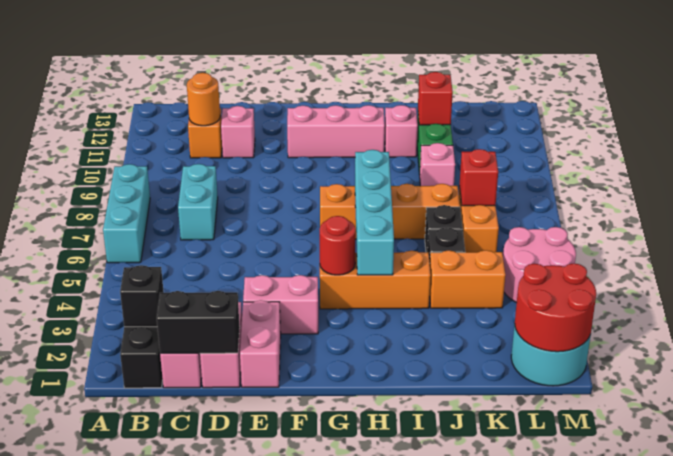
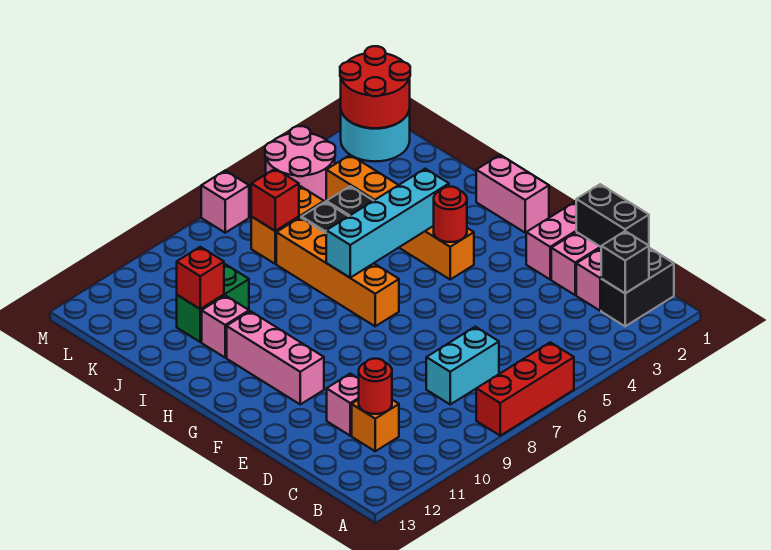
cyan 1x3 brick [103,164,150,263] -> red 1x3 brick [476,342,574,436]
orange 1x1 round brick [187,73,220,126] -> red 1x1 round brick [359,359,392,414]
pink 1x2 brick [243,275,318,334] -> pink 1x2 brick moved to [476,155,549,233]
pink 1x1 brick [420,143,455,186] -> pink 1x1 brick moved to [201,171,249,233]

